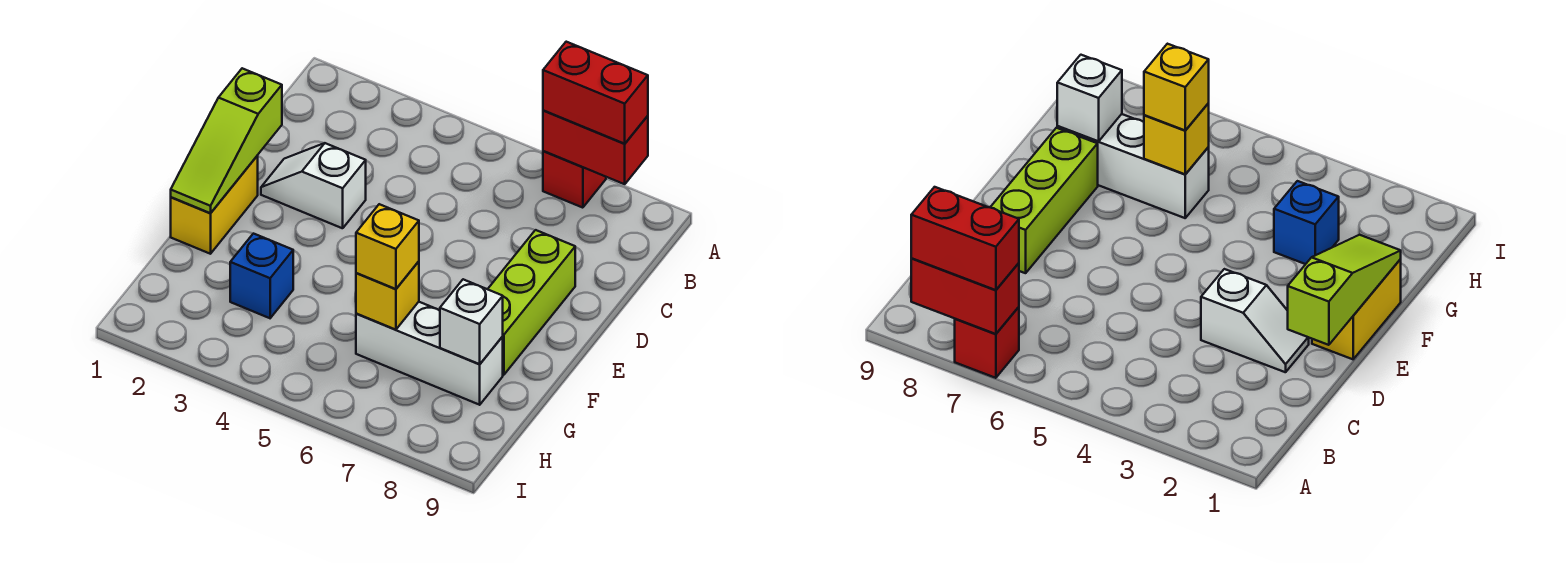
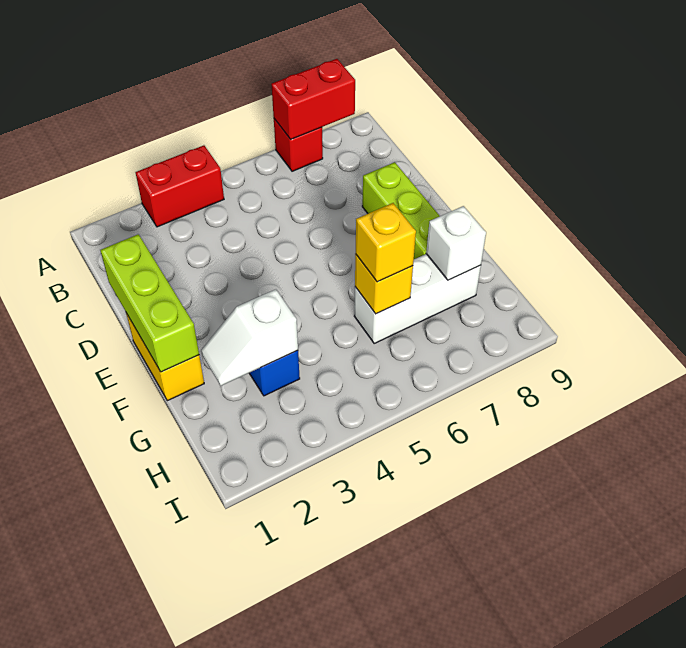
red 1x2 brick [543,42,648,144] -> red 1x2 brick moved to [135,145,224,227]
lime 1x3 slope [171,68,282,213] -> lime 1x3 brick [100,234,199,372]
white 1x2 slope [261,143,366,228] -> white 1x2 slope moved to [201,289,298,386]

